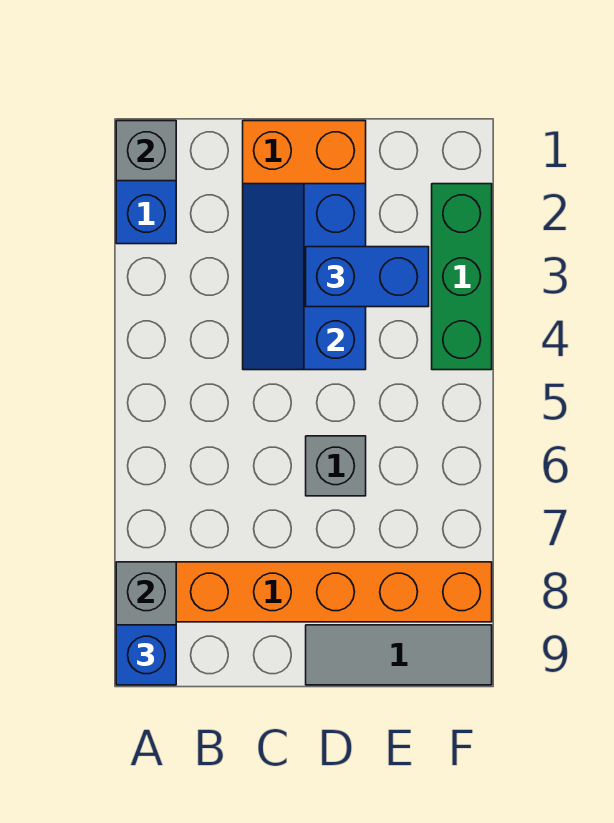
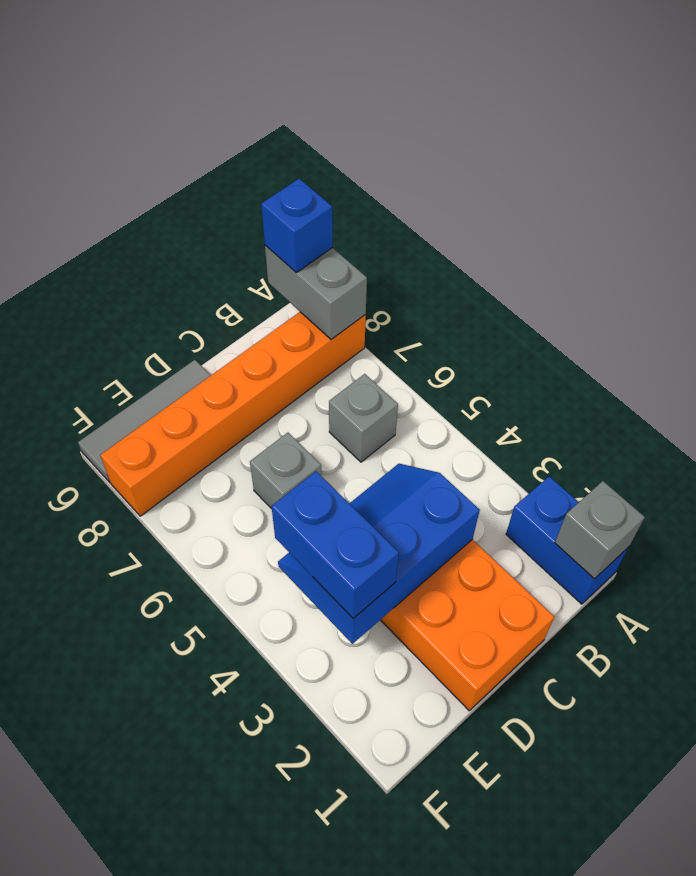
none -> grey 1x1 brick [329,374,398,462]
blue 2x3 slope [243,184,366,370] -> blue 2x3 slope turned to [278,464,480,644]
blue 1x2 brick [306,247,429,307] -> blue 1x2 brick turned to [271,471,399,618]
green 1x3 brick [432,184,492,370] -> none

